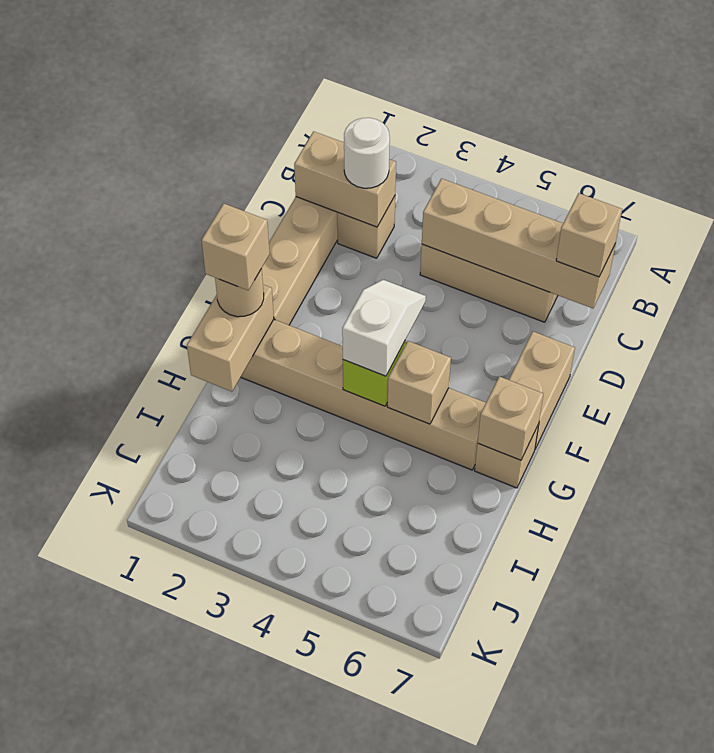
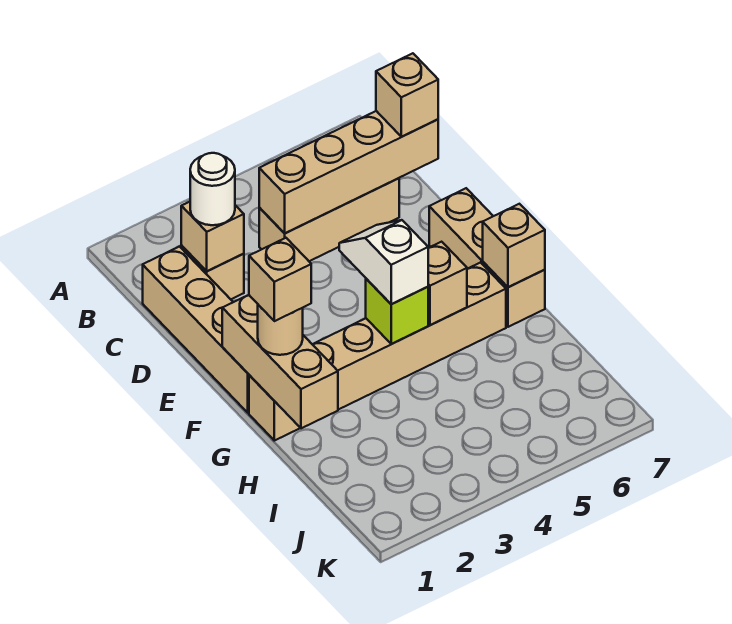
tan 1x2 brick [294,131,396,227] -> tan 1x1 brick [181,202,244,271]
tan 1x2 brick [187,285,274,392] -> tan 1x3 brick [222,295,338,428]

